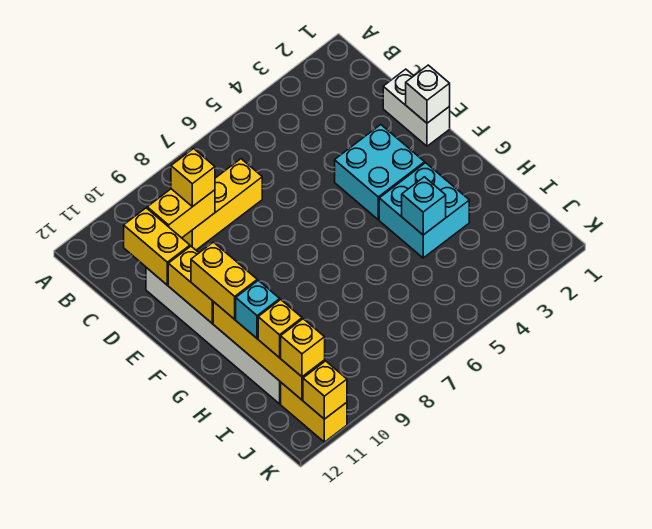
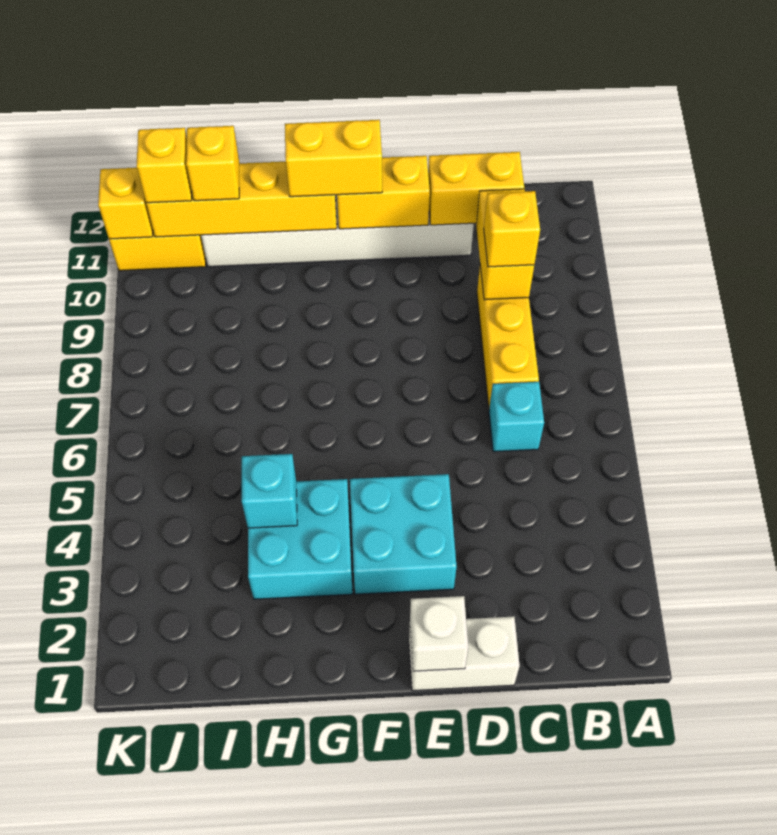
cyan 1x1 brick [236,280,280,338] -> cyan 1x1 brick moved to [489,382,544,452]

